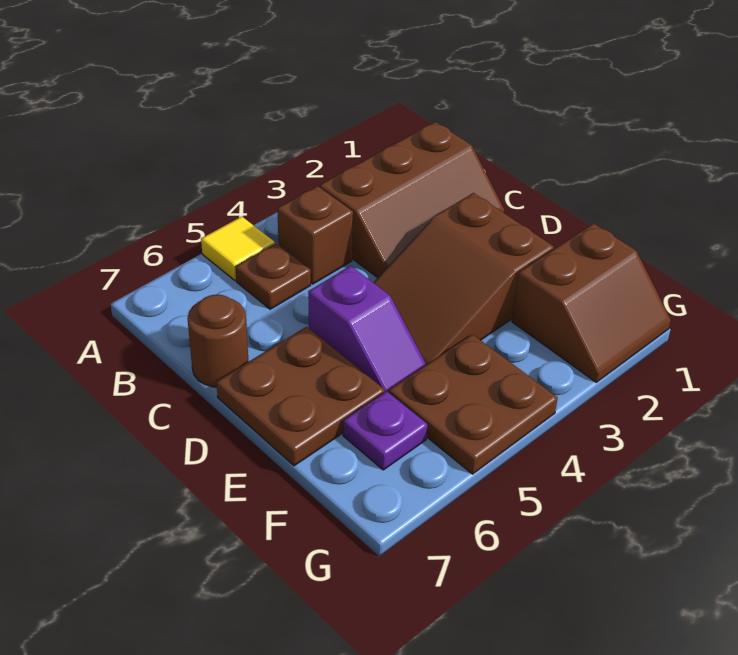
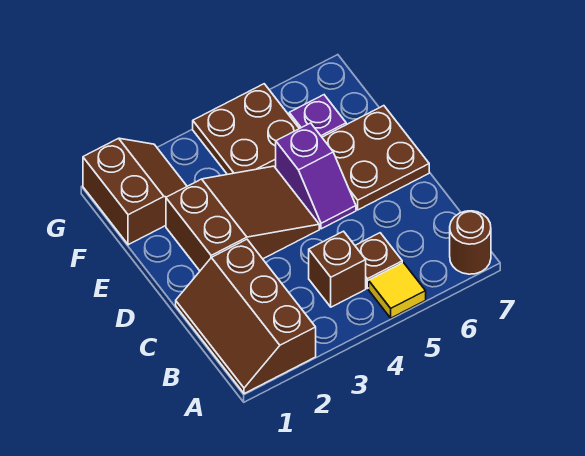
brown 2x3 slope [320,122,504,278] -> brown 2x3 slope turned to [176,239,316,394]
brown 1x1 round brick [187,295,249,387] -> brown 1x1 round brick moved to [450,211,491,274]
purple 1x2 slope [308,266,426,392] -> purple 1x2 slope turned to [276,123,356,229]
brown 2x2 slope [512,223,671,382] -> brown 2x2 slope turned to [83,138,187,245]

